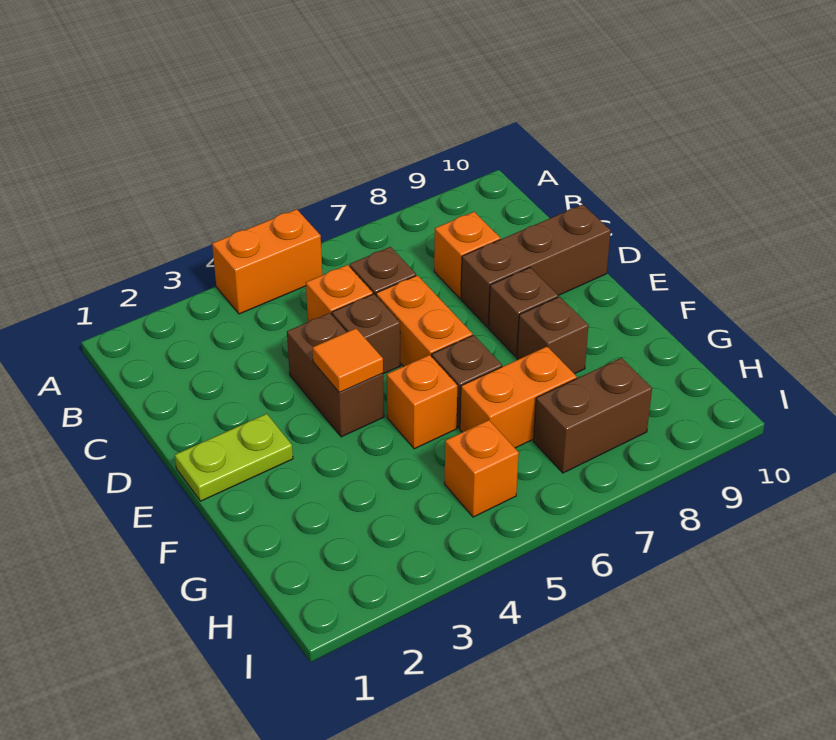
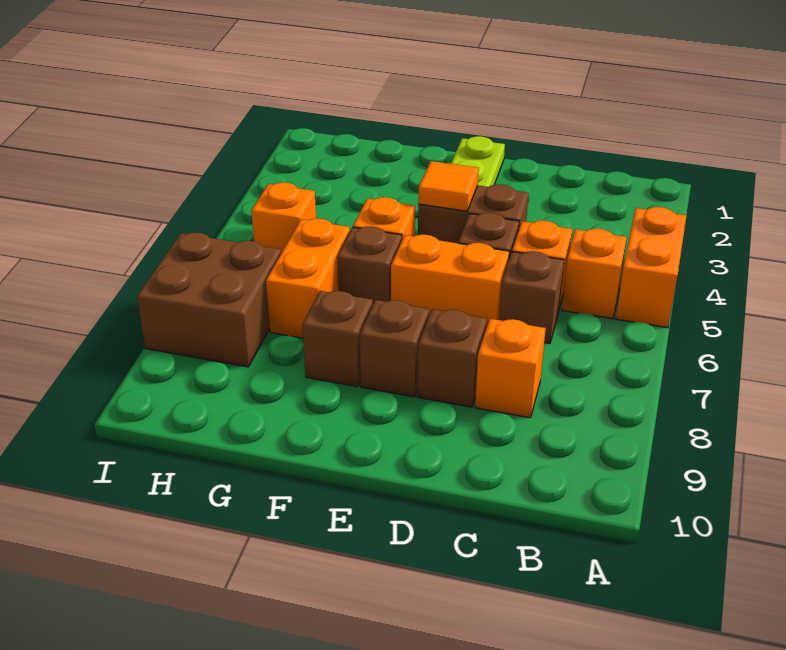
none -> orange 1x1 brick [562,229,627,319]
brown 1x3 brick [461,204,611,327] -> brown 1x1 brick [417,309,487,407]
brown 1x2 brick [534,358,652,473] -> brown 2x2 brick [137,233,281,367]

